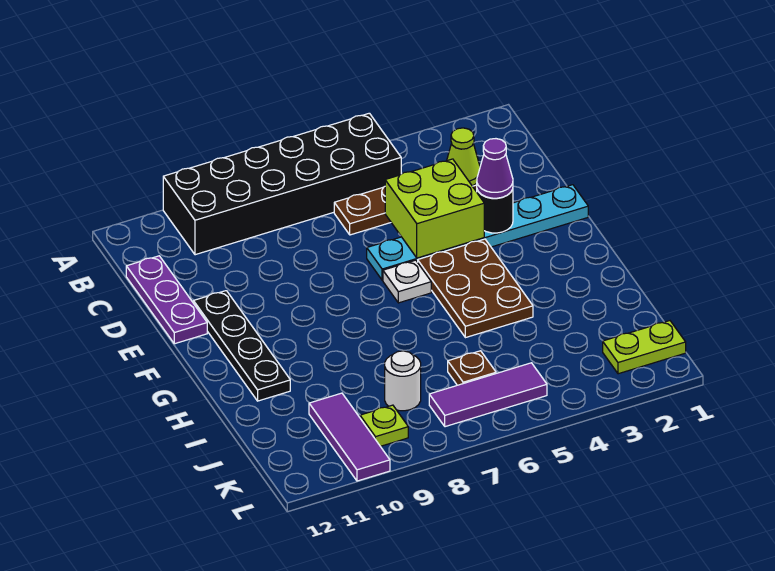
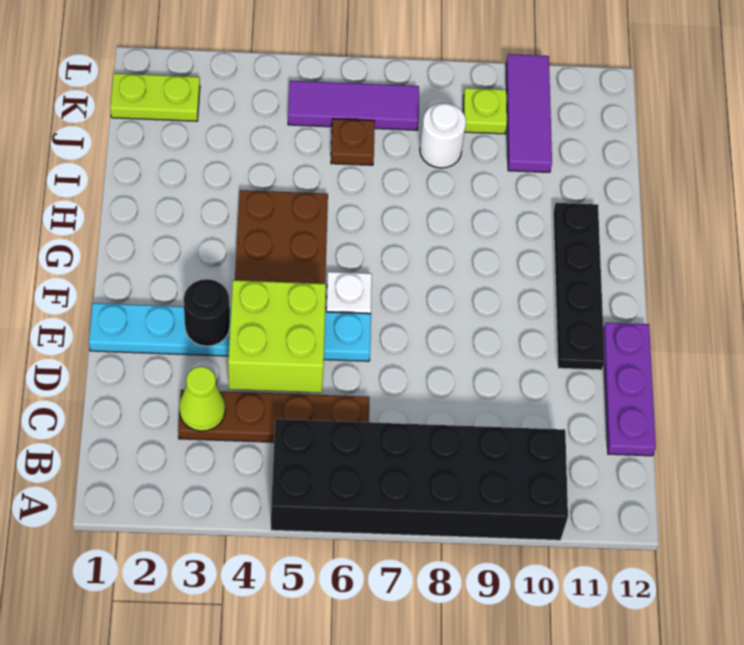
purple 1x1 cone [477,139,513,198] -> none

